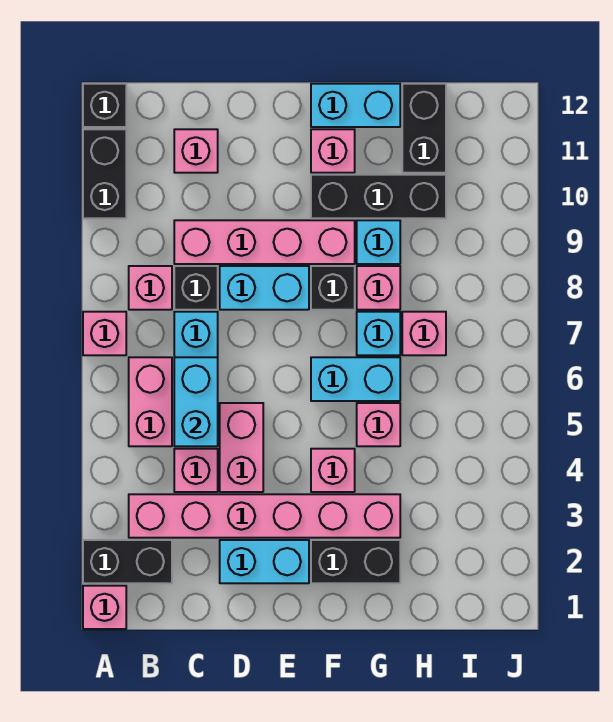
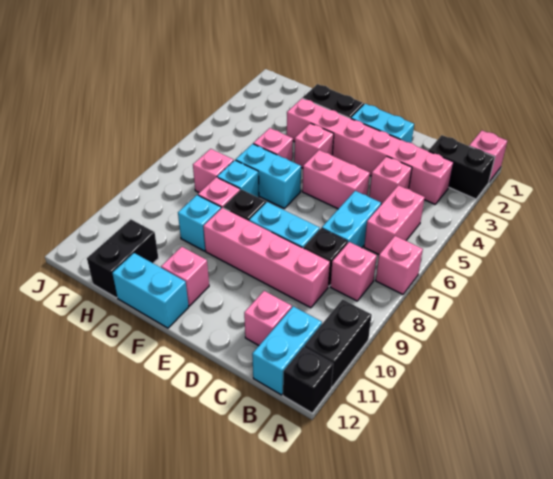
cyan 1x2 brick [174,357,218,446] -> cyan 1x2 brick moved to [252,306,322,395]
pink 1x2 brick [220,403,263,492] -> pink 1x2 brick turned to [302,150,370,209]
black 1x3 brick [311,175,446,218] -> none

